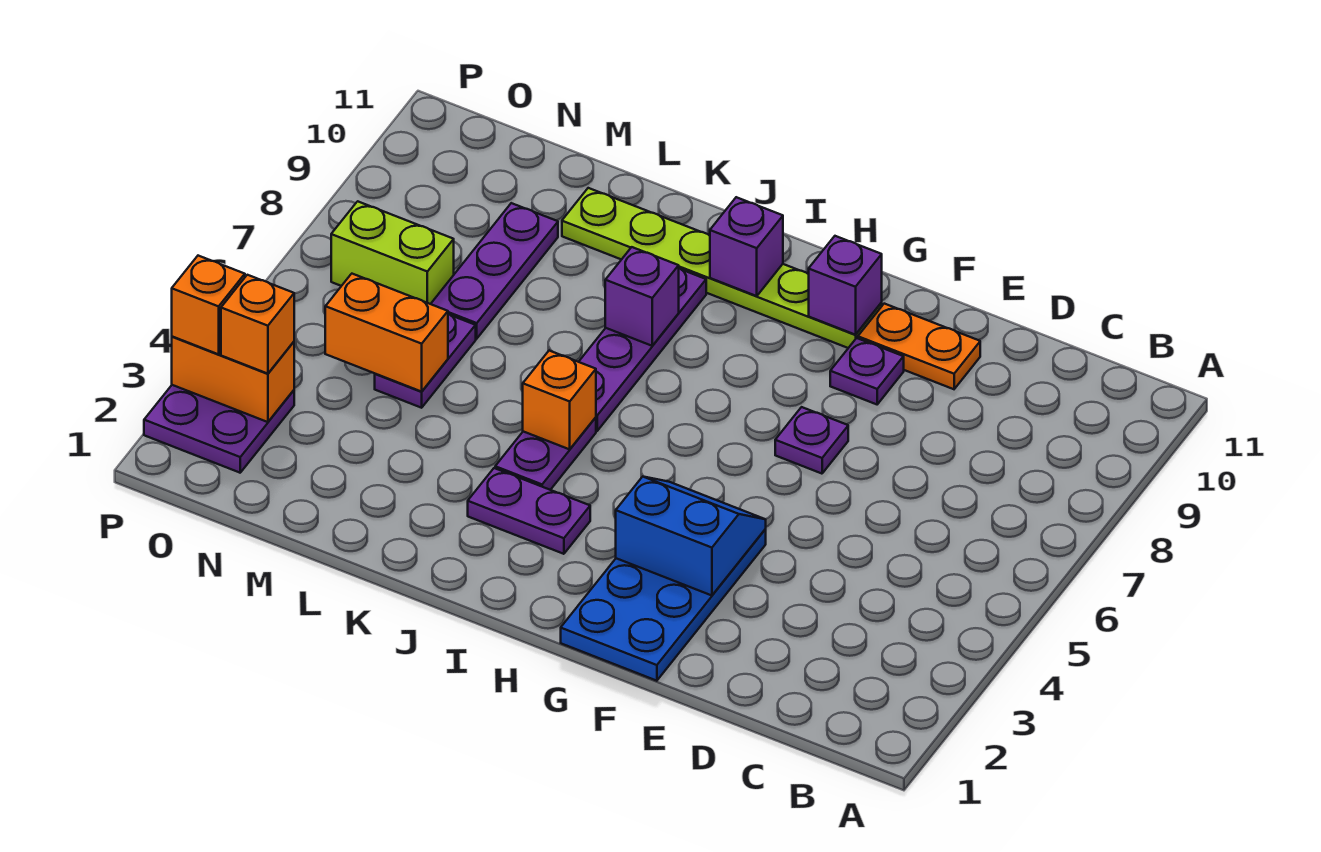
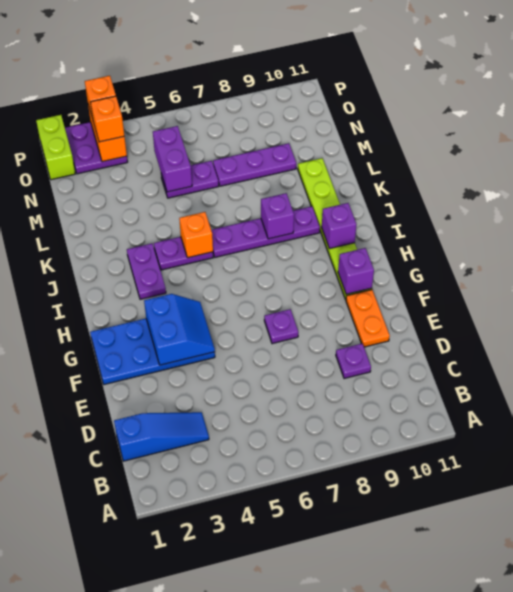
none -> blue 1x3 slope [114,412,209,461]
purple 1x1 plate [830,338,904,404] -> purple 1x1 plate moved to [336,344,371,379]
orange 1x2 brick [325,274,448,392] -> purple 1x2 brick [153,126,192,192]
lime 1x2 brick [331,201,454,304] -> lime 1x2 brick moved to [36,115,75,180]

